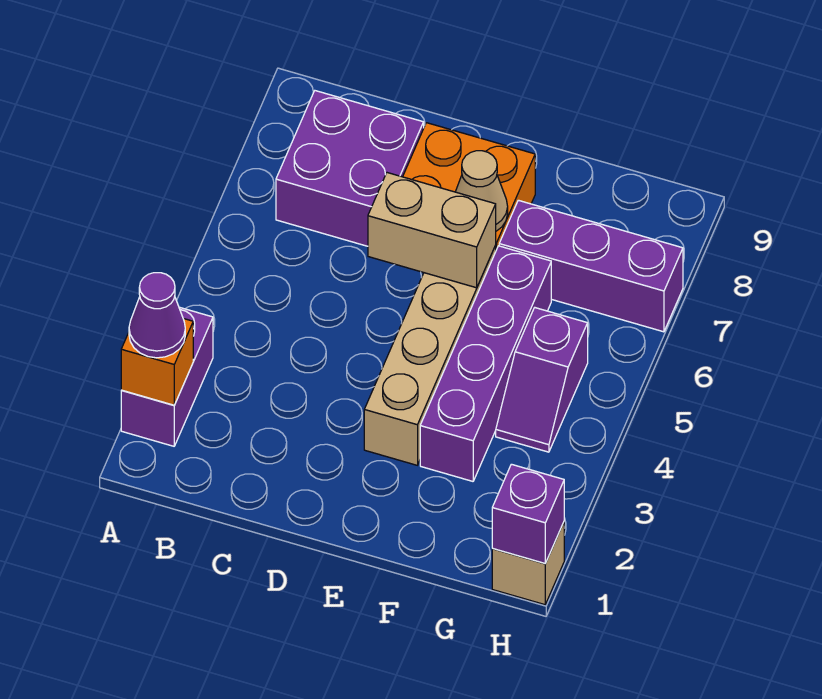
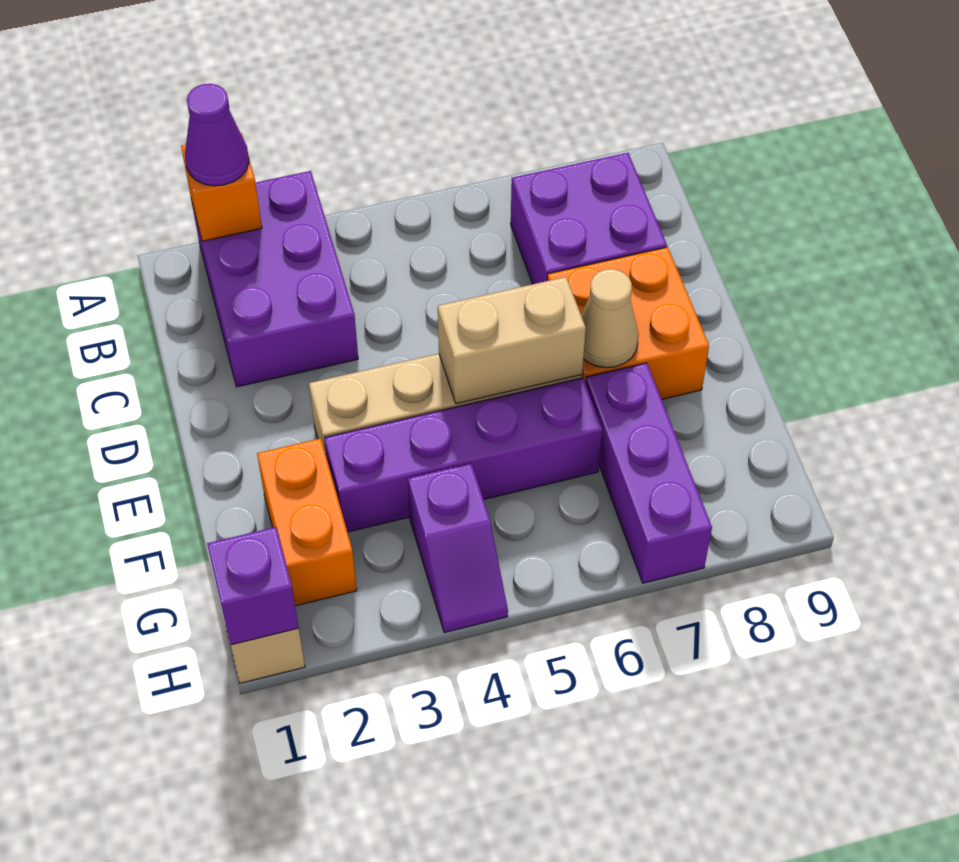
purple 1x2 brick [121,307,213,446] -> purple 2x3 brick [191,171,358,387]
tan 1x2 brick [368,173,496,288] -> tan 1x2 brick turned to [438,277,586,404]
none -> orange 1x2 brick [257,438,357,606]
purple 1x2 slope [496,308,588,452] -> purple 1x2 slope turned to [408,463,508,633]

